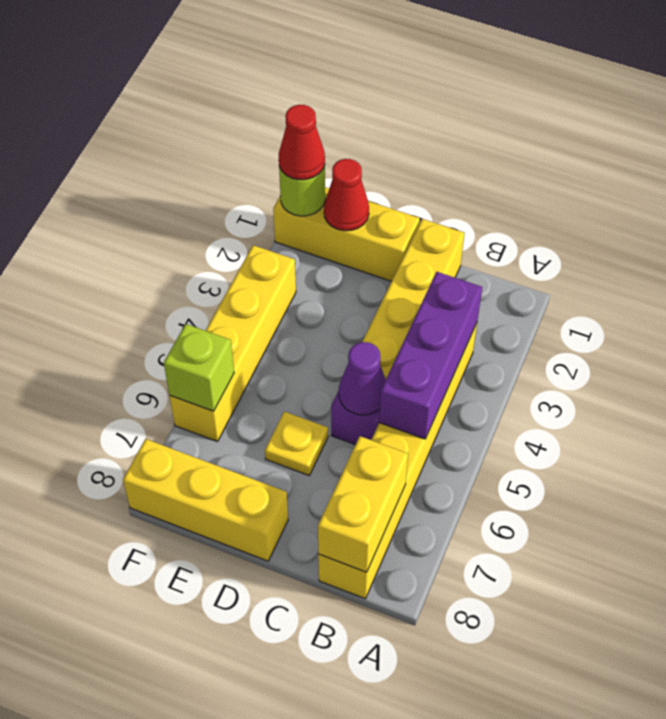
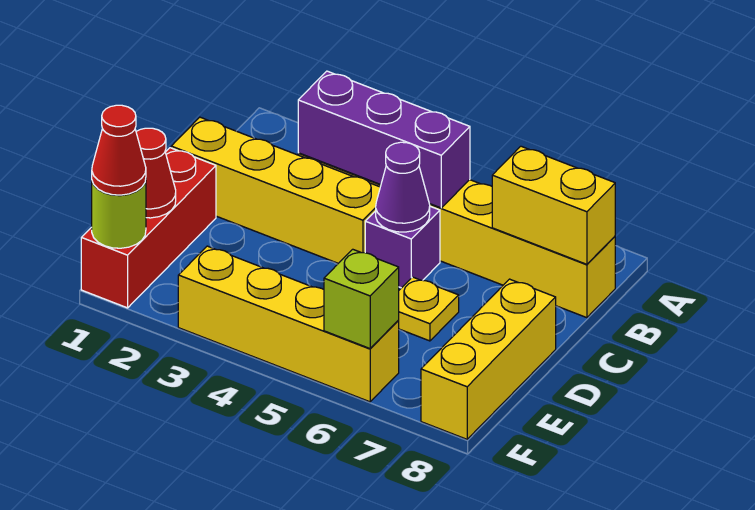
yellow 1x3 brick [273,187,420,281] -> red 1x3 brick [81,148,216,308]

